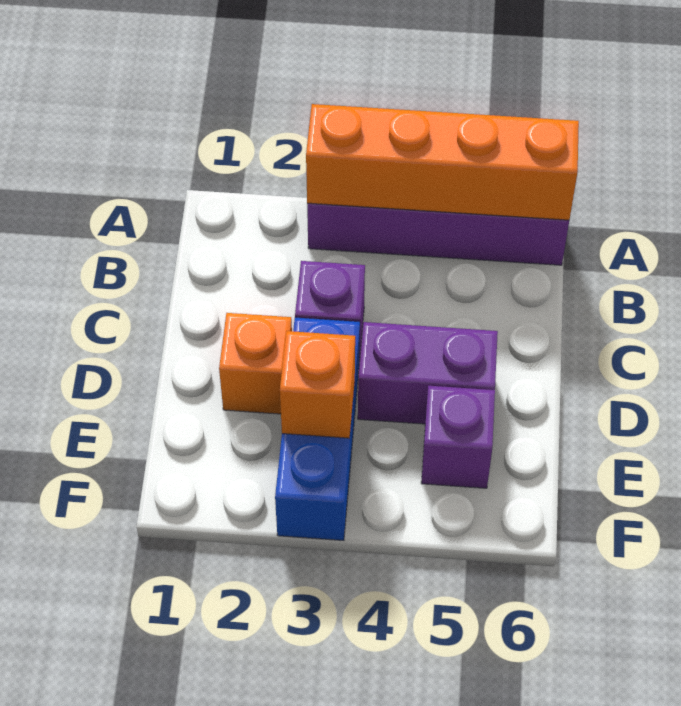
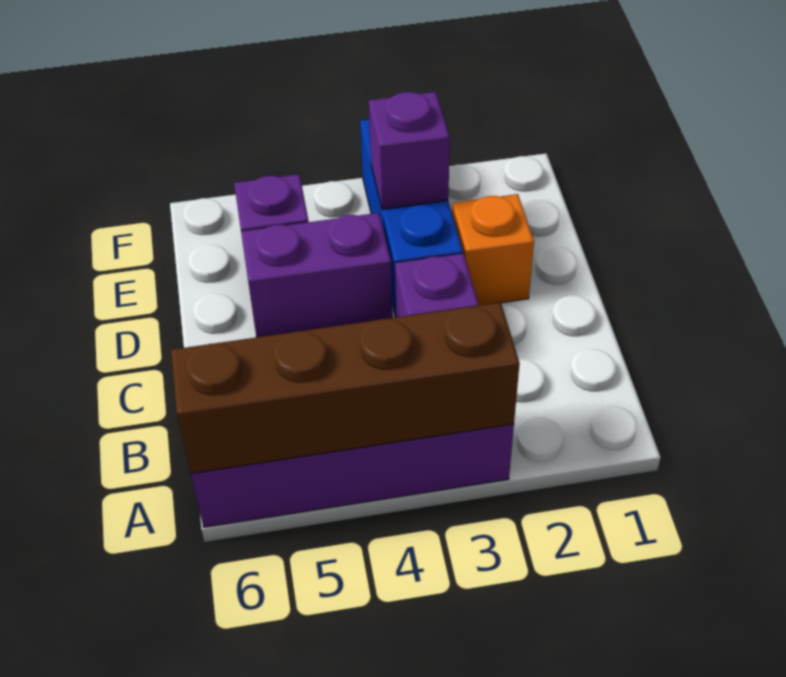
orange 1x4 brick [306,104,579,220] -> brown 1x4 brick [171,302,520,474]
orange 1x1 brick [280,331,355,438] -> purple 1x1 brick [369,92,450,209]

